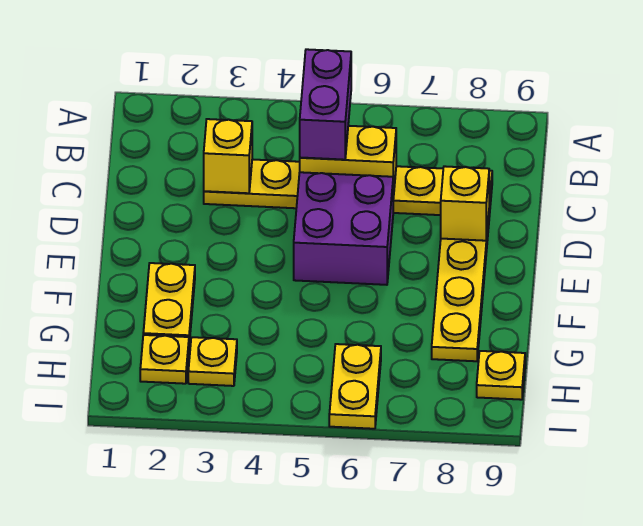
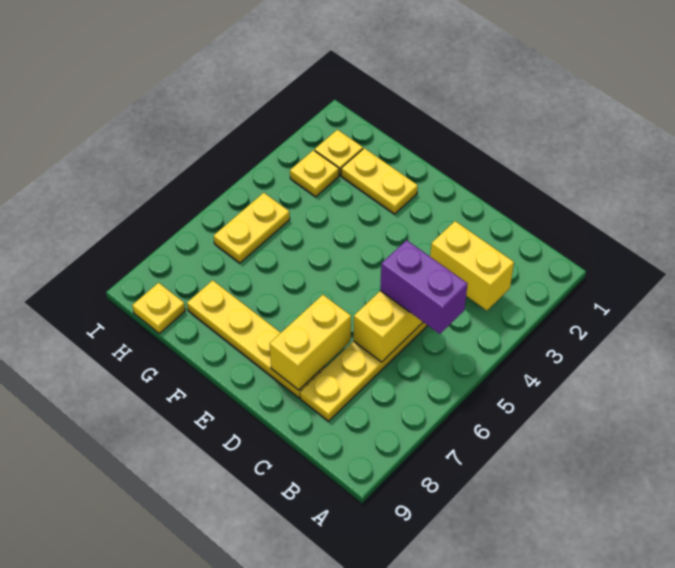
yellow 1x1 brick [204,119,252,193] -> yellow 1x2 brick [430,221,514,311]
purple 2x2 brick [294,172,393,285] -> none
yellow 1x1 brick [441,166,489,241] -> yellow 1x2 brick [270,295,351,390]
yellow 1x2 plate [329,344,381,429] -> yellow 1x2 plate turned to [214,193,290,263]

